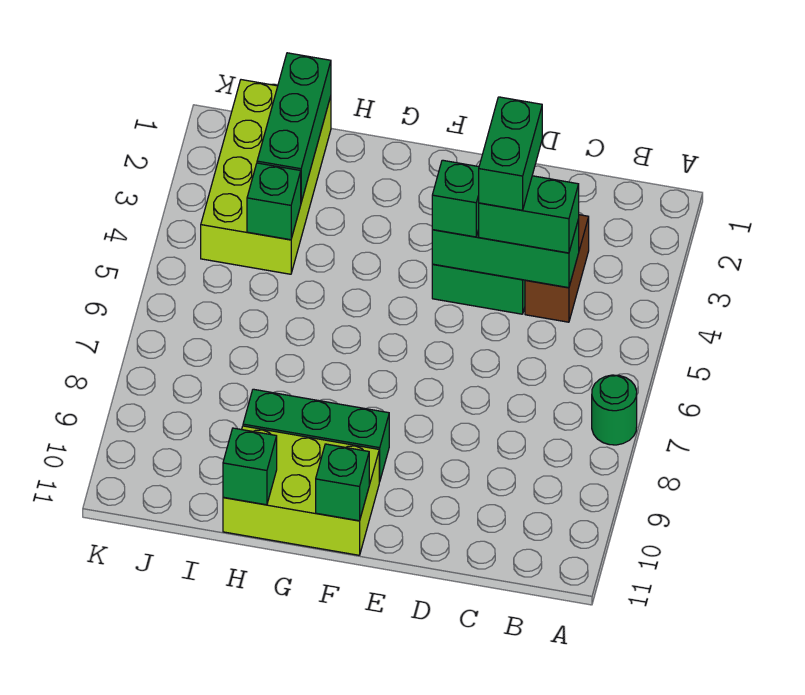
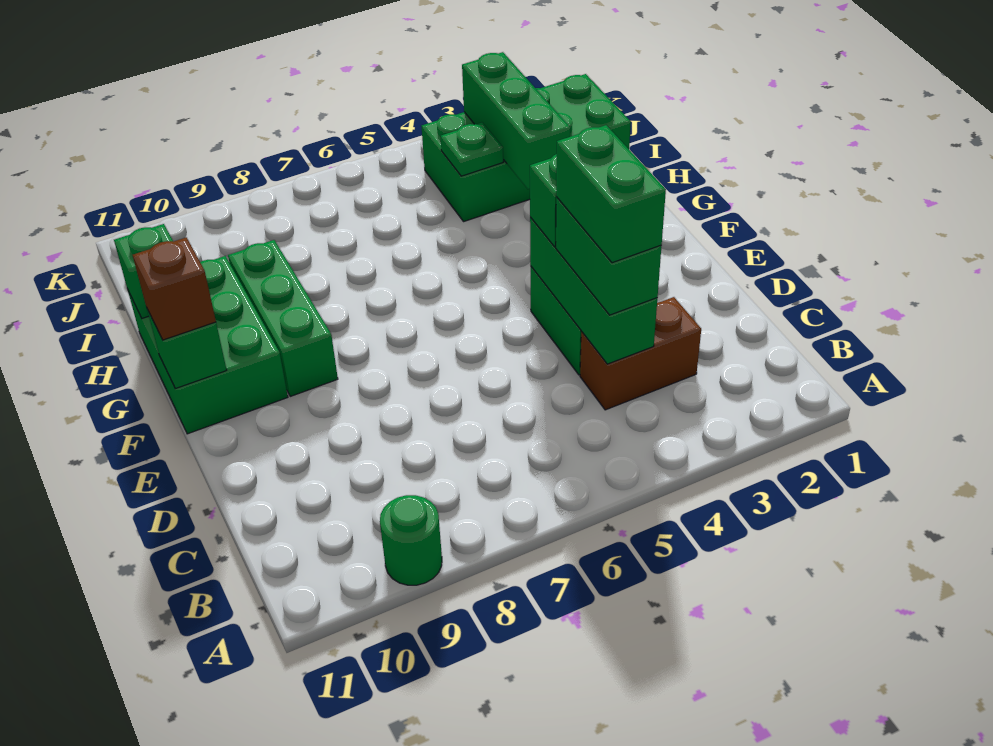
green 1x1 round brick [592,375,637,445] -> green 1x1 round brick moved to [380,495,442,585]
green 1x2 brick [479,97,542,210] -> green 1x2 brick turned to [556,125,666,263]
lime 2x3 brick [223,426,379,555] -> green 2x3 brick [128,256,288,434]
none -> brown 1x1 brick [133,237,216,340]
lime 2x4 brick [201,80,331,274] -> green 2x4 brick [421,74,631,221]
green 1x3 brick [257,53,331,202] -> green 1x3 brick turned to [462,52,570,189]
green 1x1 brick [247,163,301,240] -> green 1x1 plate [441,123,503,176]

